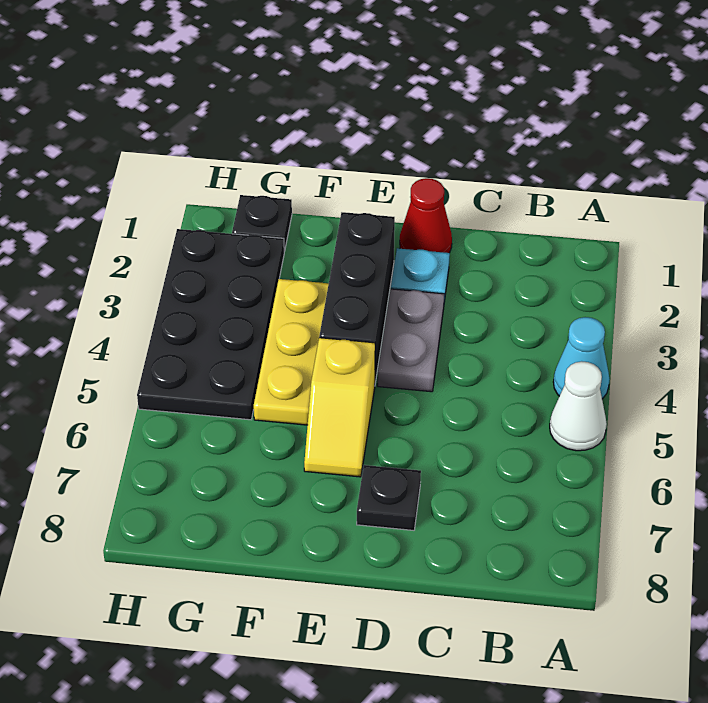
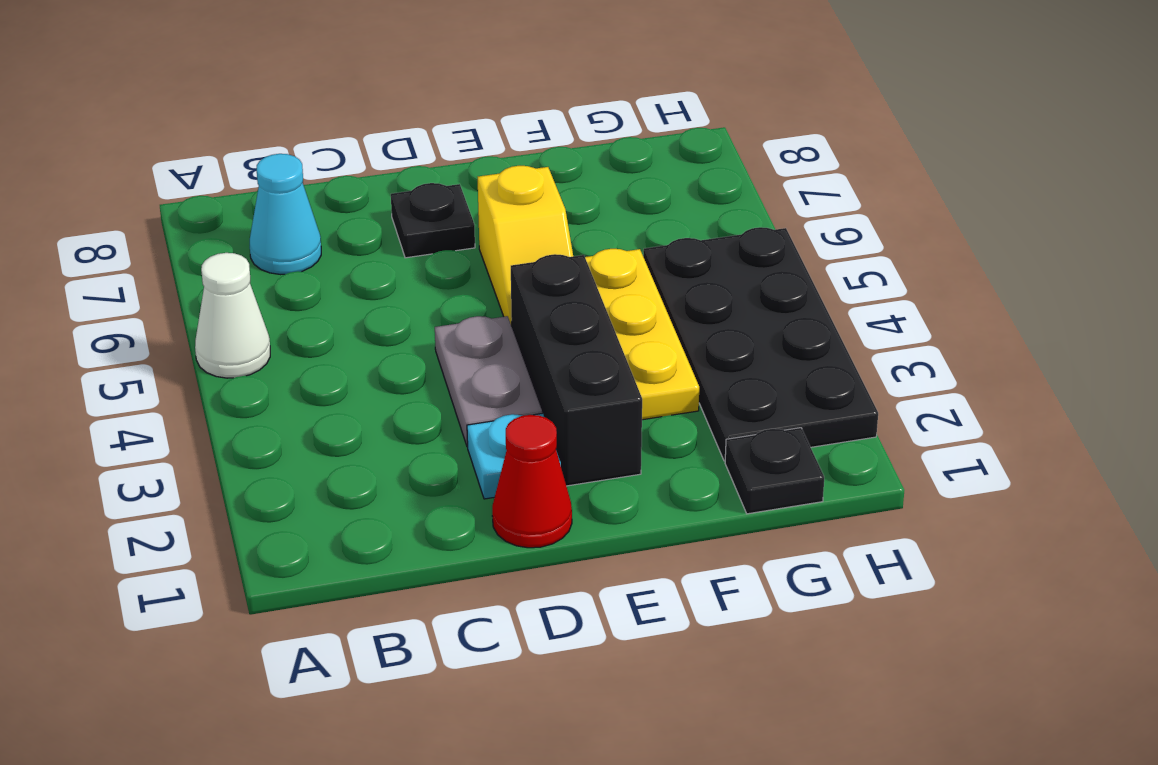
cyan 1x1 cone [553,317,610,399] -> cyan 1x1 cone moved to [250,154,321,275]
yellow 1x2 slope [304,338,375,477] -> yellow 1x2 slope turned to [478,166,573,326]

